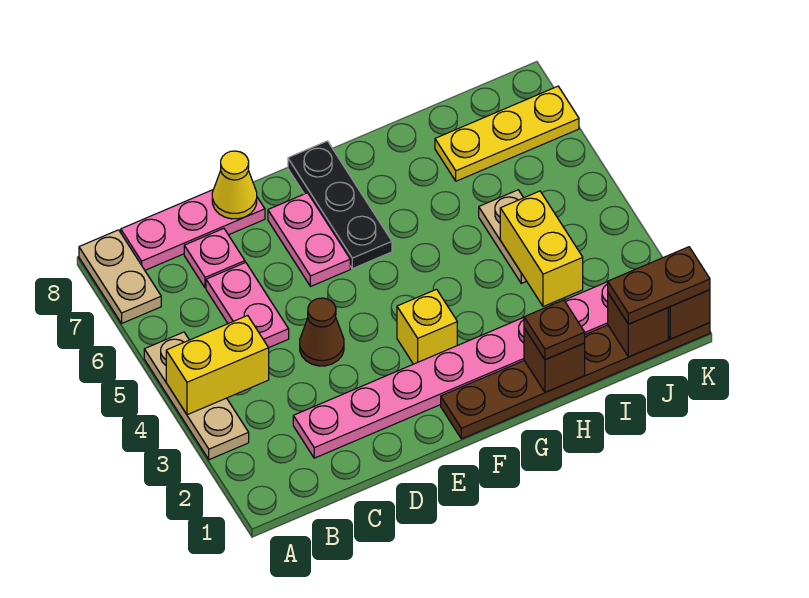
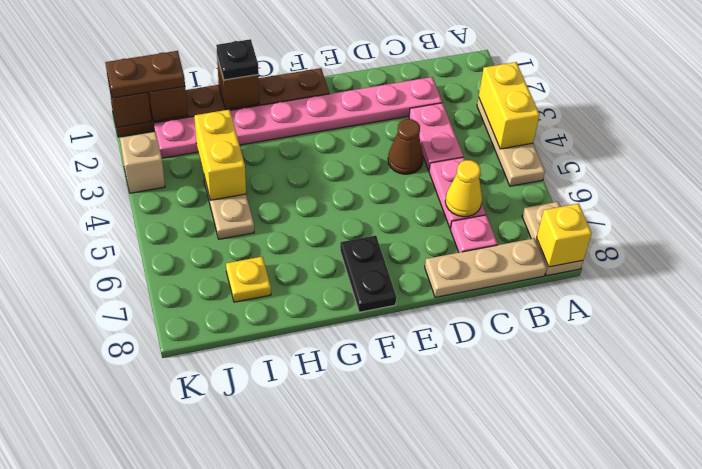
yellow 1x2 brick [166,315,269,415] -> yellow 1x2 brick turned to [479,62,540,149]
pink 1x3 plate [121,190,265,270] -> tan 1x3 plate [425,238,547,297]
yellow 1x1 cone [212,151,257,219] -> yellow 1x1 cone moved to [445,160,482,217]
pink 1x2 plate [268,193,350,287] -> pink 1x2 plate moved to [409,103,463,170]
yellow 1x1 brick [397,289,457,364] -> yellow 1x1 brick moved to [537,204,592,267]
black 1x3 plate [288,141,392,269] -> black 1x2 plate [340,235,396,312]
brown 1x1 plate [524,300,585,360] -> black 1x1 plate [216,39,259,80]
yellow 1x3 plate [435,86,579,181] -> yellow 1x1 plate [226,257,271,302]
none -> tan 1x1 brick [120,132,165,193]

